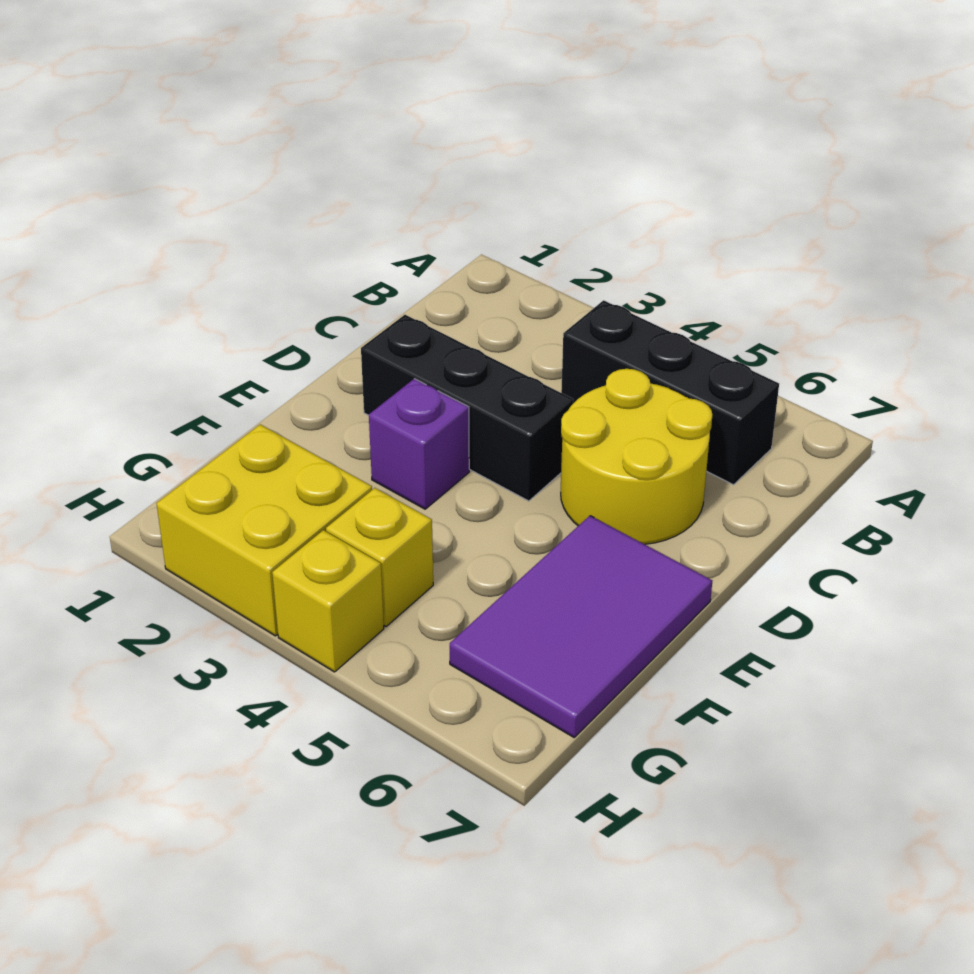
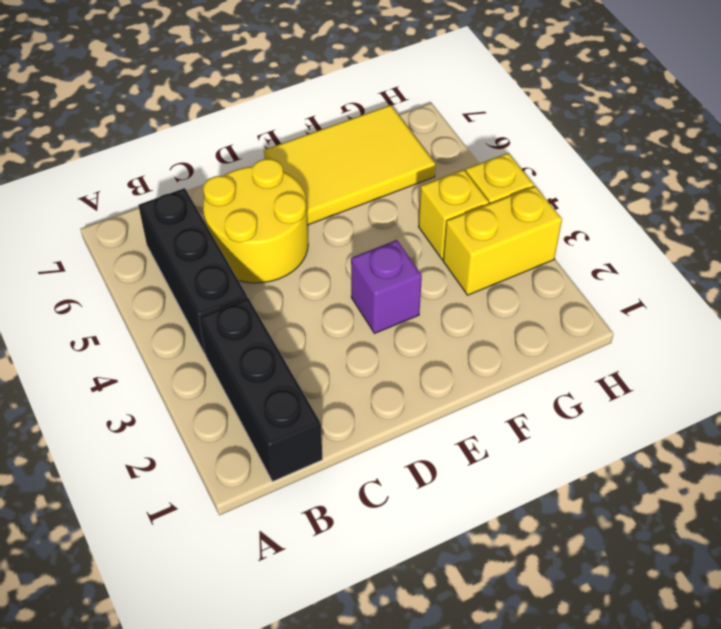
black 1x3 brick [361,315,573,501] -> black 1x3 brick moved to [199,298,323,482]
purple 2x3 tile [450,516,712,737] -> yellow 2x3 tile [264,105,436,225]
yellow 2x2 brick [157,424,372,636] -> yellow 1x2 brick [443,186,562,295]

